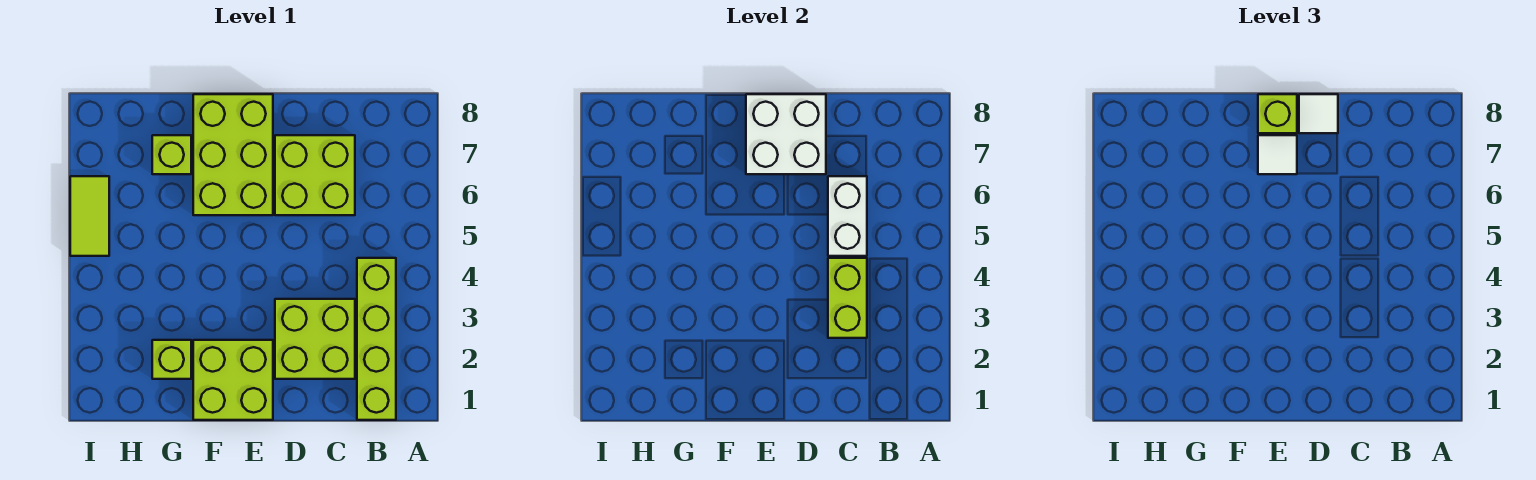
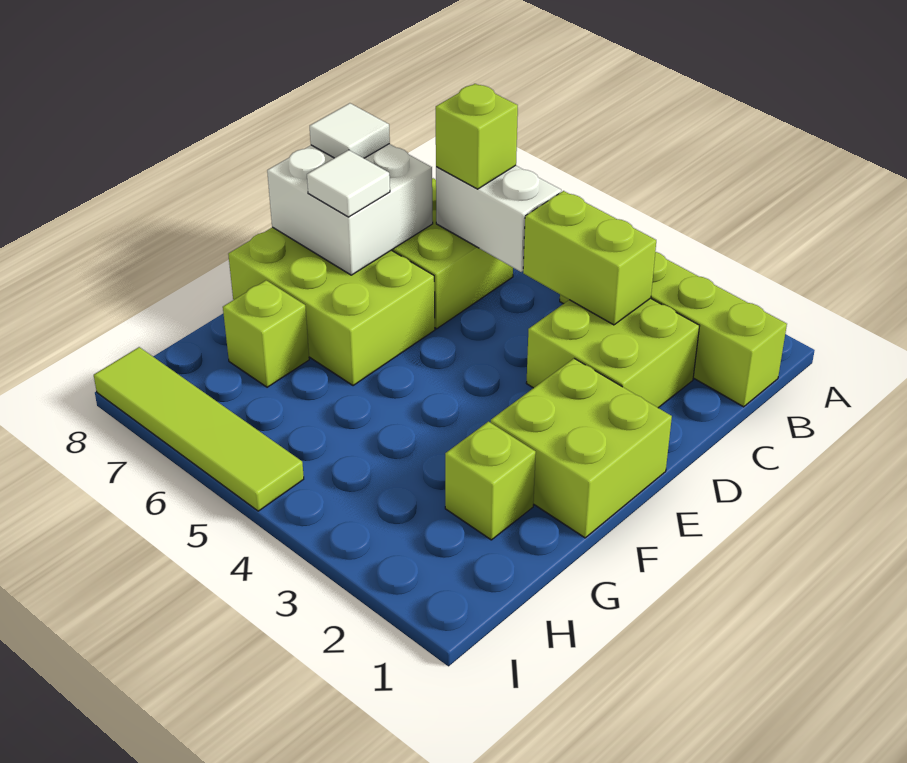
lime 1x1 brick [1258,94,1297,133] -> lime 1x1 brick moved to [436,84,518,189]
lime 1x2 tile [70,176,109,256] -> lime 1x4 tile [94,347,304,511]

